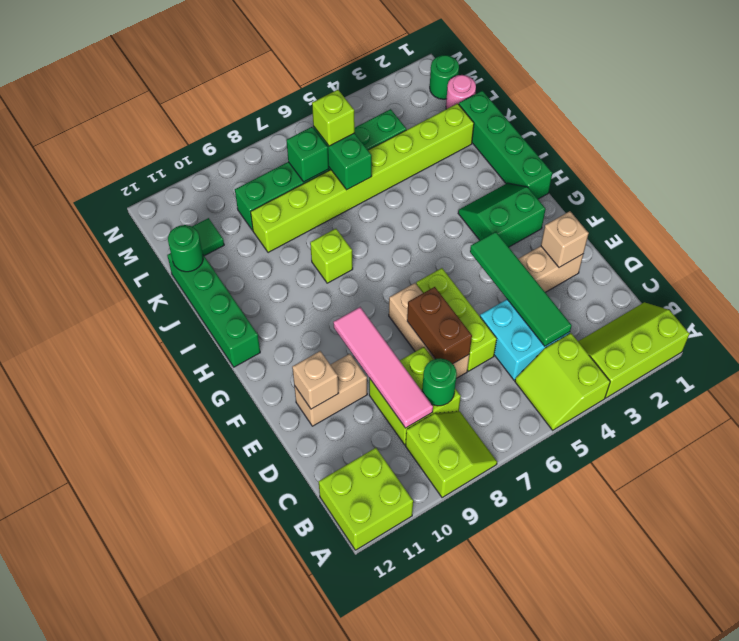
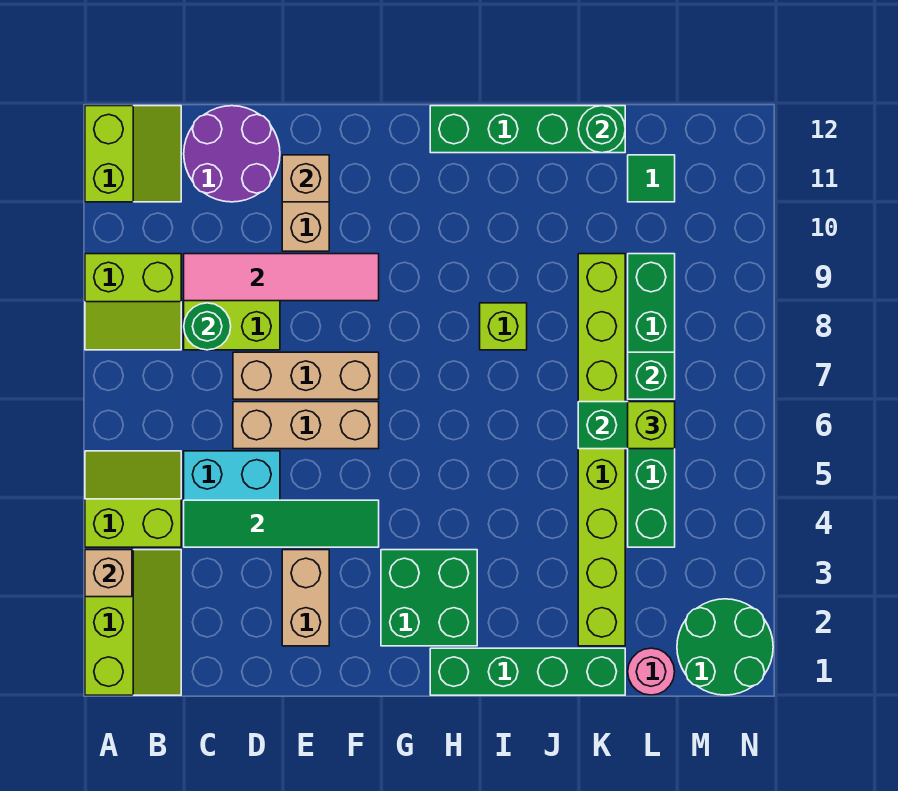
lime 2x2 brick [319,448,413,550] -> lime 2x2 slope [85,106,181,202]
none -> purple 2x2 round brick [184,106,280,202]
lime 1x3 brick [416,268,497,371] -> tan 1x3 brick [233,402,379,449]
brown 1x2 brick [407,287,472,364] -> none
tan 1x1 brick [541,211,589,267] -> tan 1x1 brick moved to [85,550,132,597]
green 2x2 slope [458,183,546,247] -> green 2x2 brick [381,550,477,646]
green 1x1 round brick [430,55,459,99] -> green 2x2 round brick [677,599,773,695]

